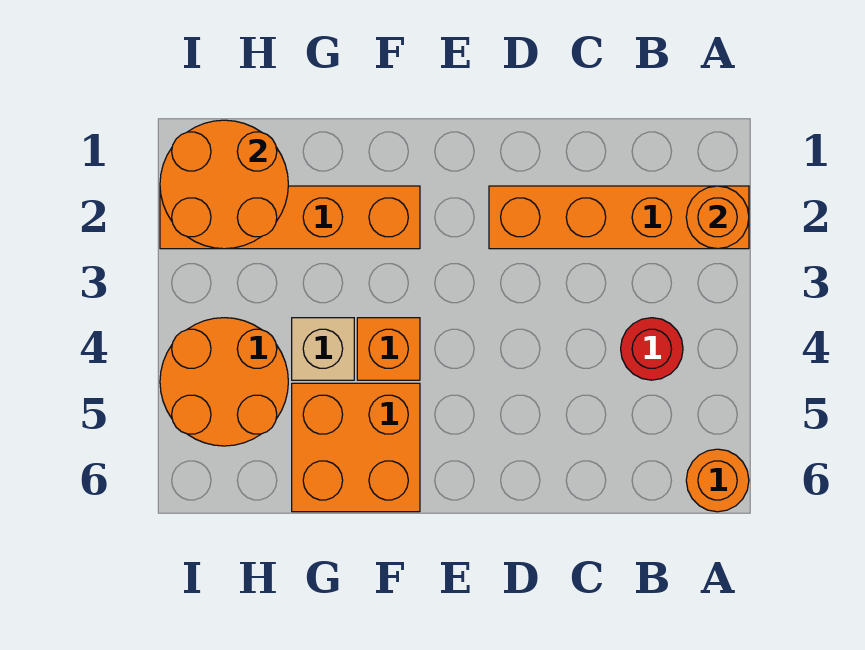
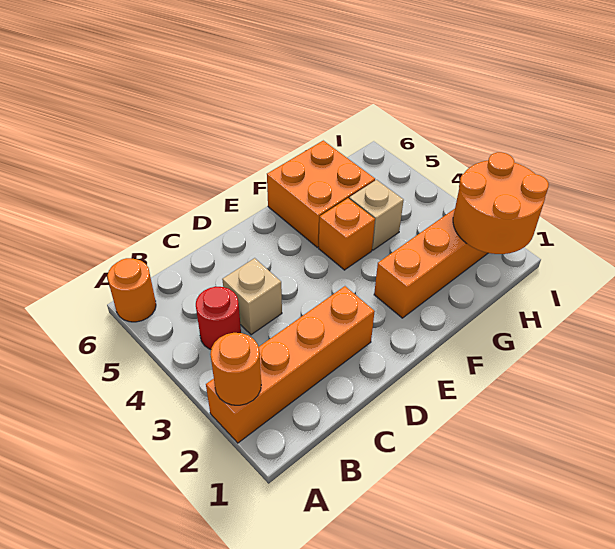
none -> tan 1x1 brick [222,258,282,335]
orange 2x2 round brick [160,318,288,446] -> none

